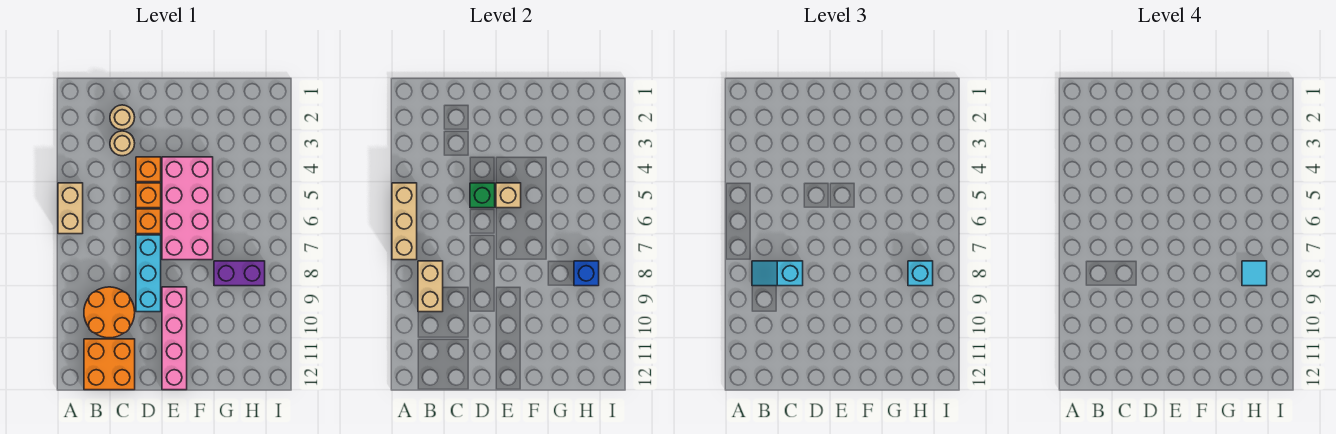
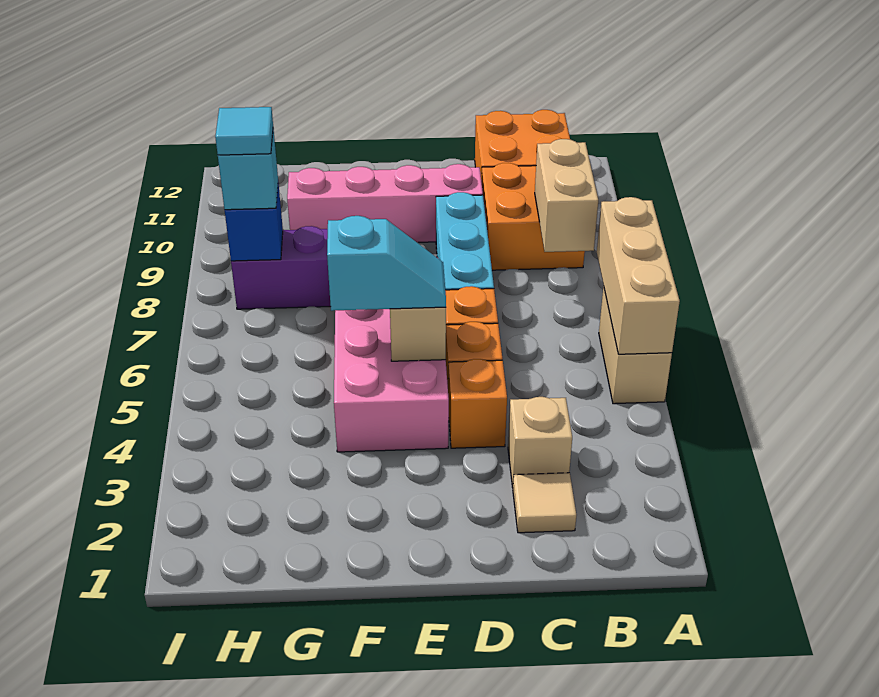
cyan 1x2 slope [752,261,803,286] -> cyan 1x2 slope moved to [327,216,446,311]
orange 2x2 round brick [84,287,135,338] -> orange 2x2 brick [481,163,585,270]
tan 1x1 round brick [110,105,135,130] -> tan 1x1 tile [513,473,576,533]
tan 1x1 round brick [110,131,135,156] -> tan 1x1 brick [508,397,572,487]
green 1x1 brick [470,183,495,208] -> none
pink 1x4 brick [162,287,187,390] -> pink 1x4 brick turned to [287,164,483,242]

